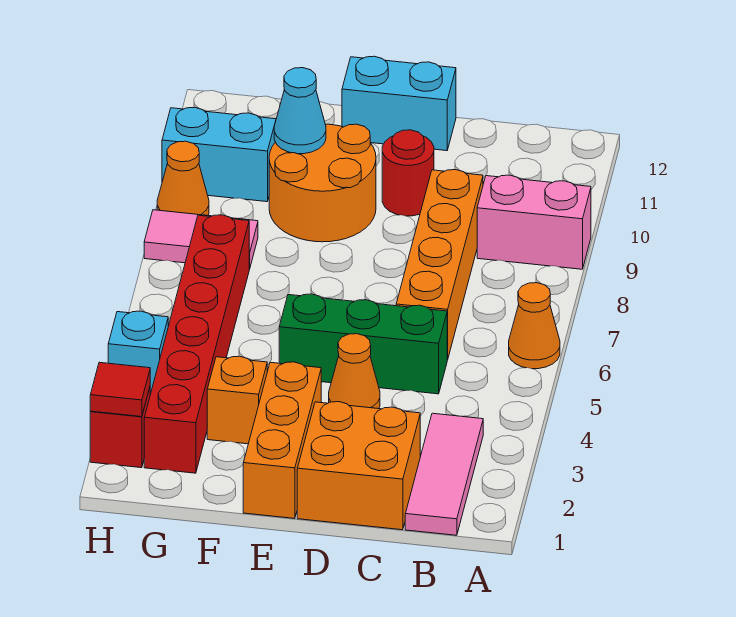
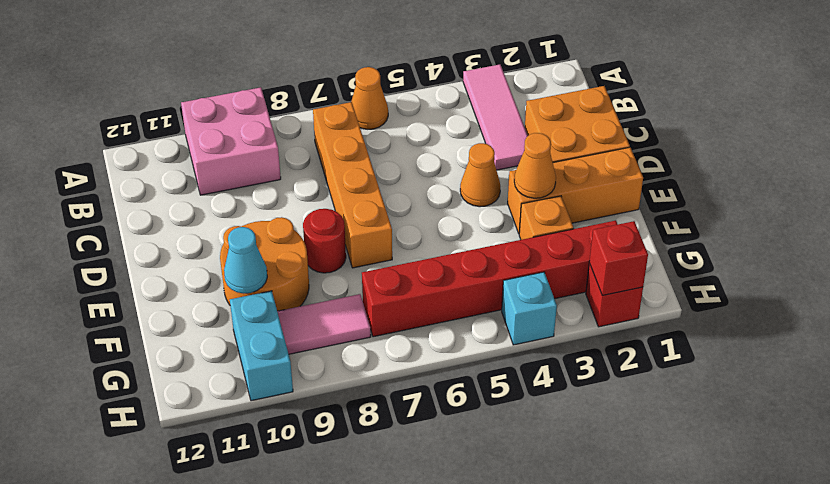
pink 1x2 brick [477,175,591,269] -> pink 2x2 brick [181,87,281,195]
pink 1x3 tile [405,413,483,535] -> pink 1x3 tile turned to [463,64,528,170]
green 1x3 brick [279,294,447,394] -> none
orange 1x4 brick [396,170,483,360] -> orange 1x4 brick turned to [313,102,392,268]
red 1x1 round brick [382,130,434,216] -> red 1x1 round brick moved to [303,209,346,273]
cyan 1x2 brick [342,56,456,151] -> none
pink 1x2 tile [144,210,258,269] -> pink 1x2 tile turned to [277,294,371,354]
red 1x1 tile [90,362,150,417] -> red 1x1 brick [589,221,648,295]
orange 1x1 cone [157,141,209,215] -> orange 1x1 cone moved to [514,133,556,198]

